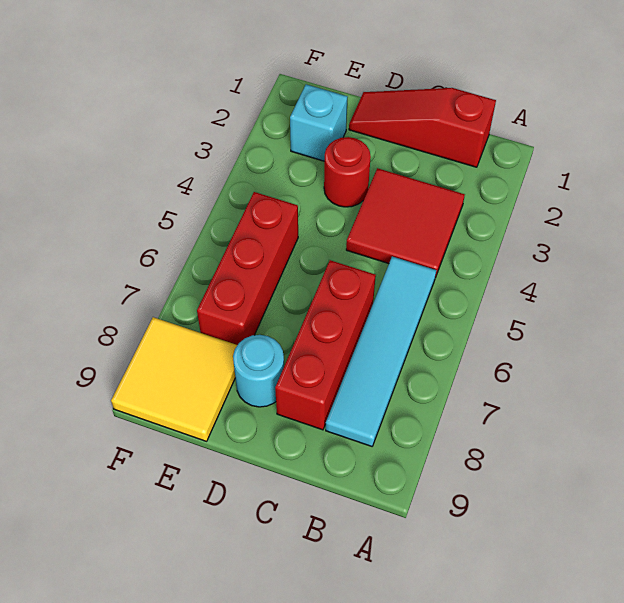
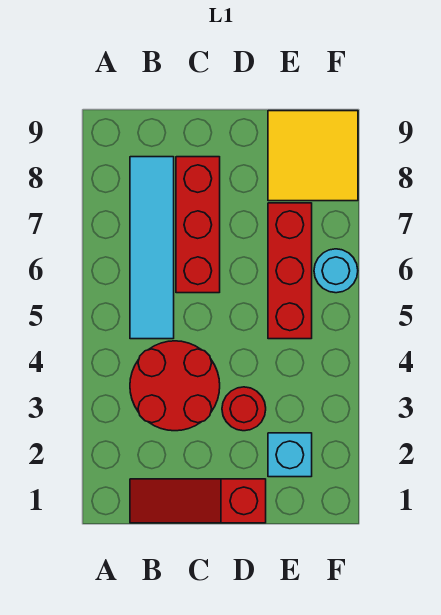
red 1x3 slope [349,88,496,167] -> red 1x3 slope turned to [130,479,266,523]
red 2x2 tile [346,168,465,278] -> red 2x2 round brick [130,341,220,431]
cyan 1x1 round brick [233,335,284,407] -> cyan 1x1 round brick moved to [314,249,358,293]

